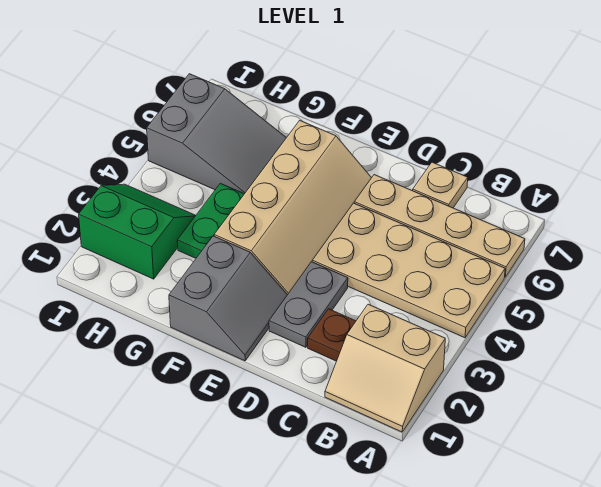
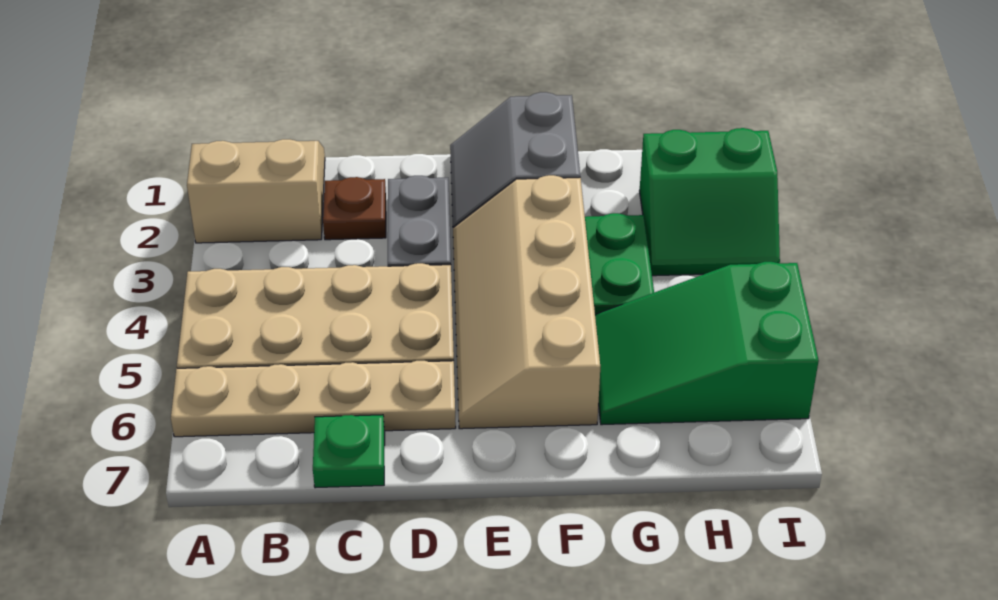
tan 1x1 plate [413,162,468,208] -> green 1x1 plate [313,415,385,488]
grey 2x3 slope [147,74,286,194] -> green 2x3 slope [595,262,819,425]

